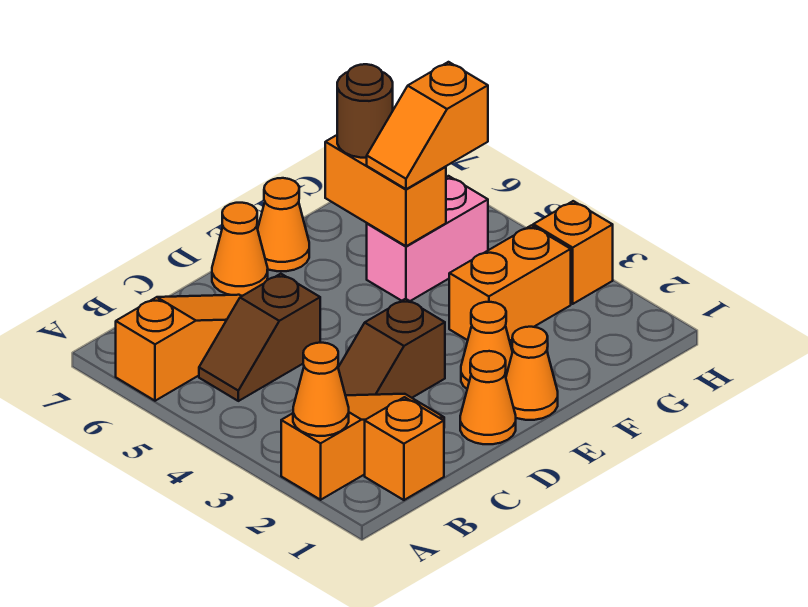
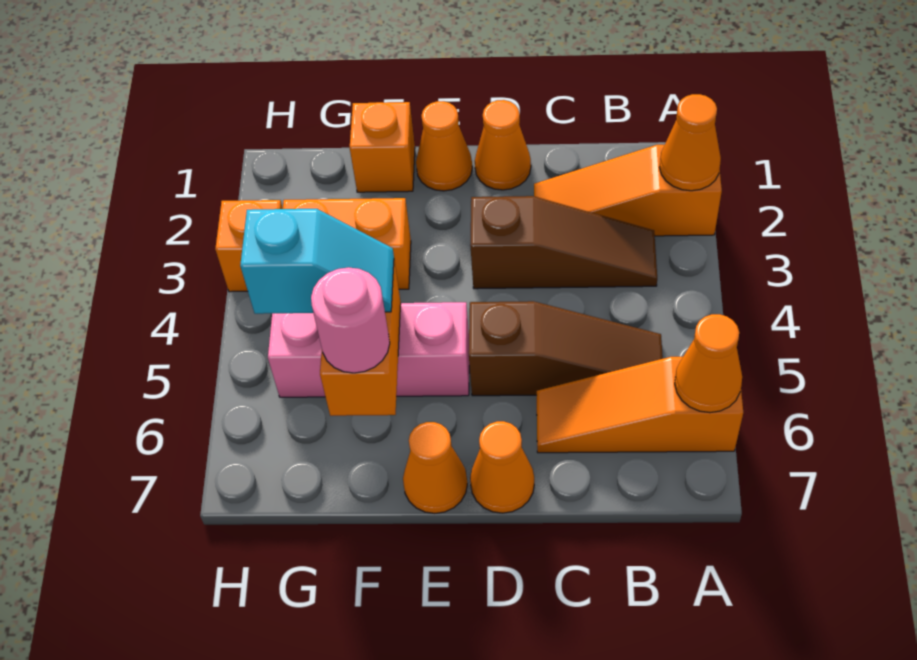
orange 1x1 brick [365,397,444,500] -> orange 1x1 brick moved to [350,102,415,192]
brown 1x2 slope [199,274,320,401] -> brown 1x3 slope [469,301,663,396]
brown 1x2 slope [338,299,445,398] -> brown 1x3 slope [470,196,657,289]
orange 1x1 cone [461,302,512,389] -> orange 1x1 cone moved to [675,314,742,413]
pink 1x2 brick [367,176,488,301] -> pink 1x3 brick [268,302,469,397]
orange 1x2 slope [367,62,488,189] -> cyan 1x2 slope [240,209,394,314]
brown 1x1 round brick [337,64,393,158] -> pink 1x1 round brick [311,267,390,373]

